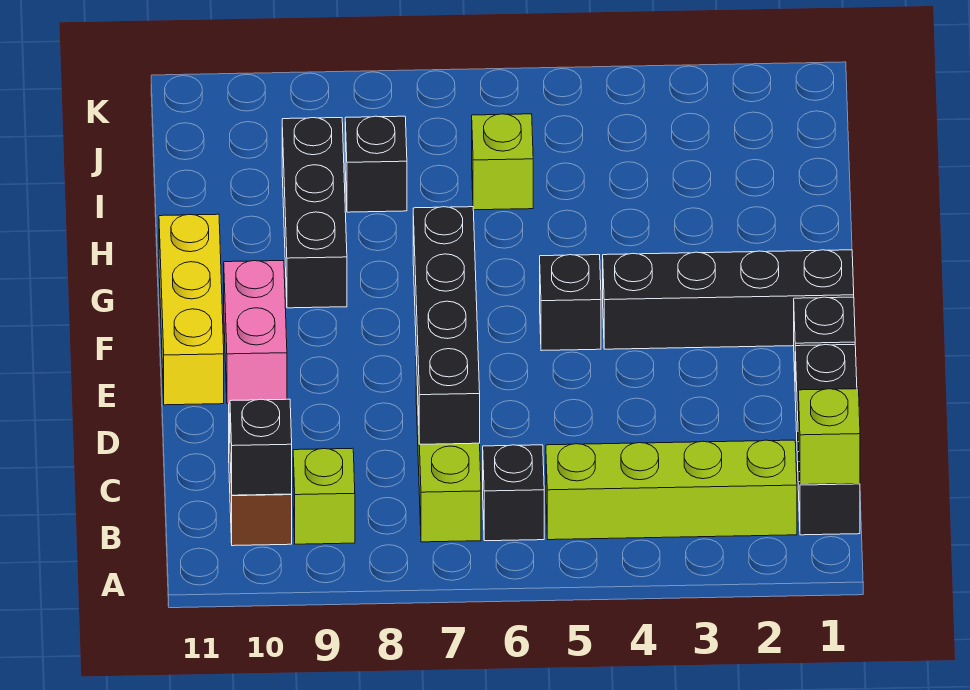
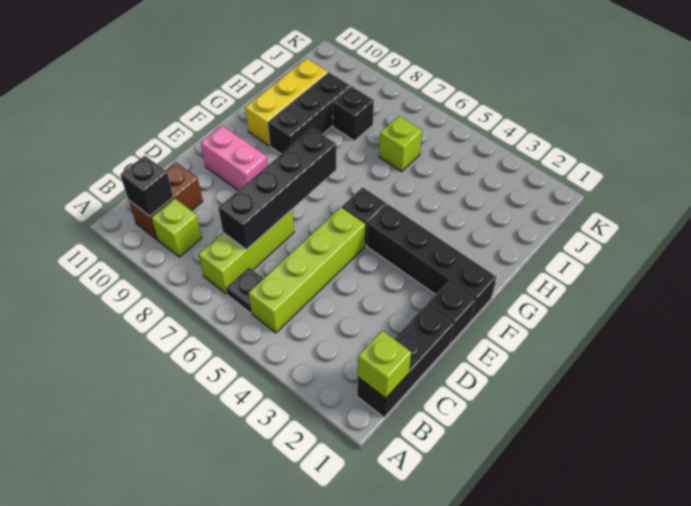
lime 1x4 brick [546,440,797,540] -> lime 1x4 brick turned to [248,207,365,333]
black 1x1 brick [483,445,544,541] -> black 1x1 plate [226,268,264,313]
pink 1x2 brick [224,261,287,404] -> pink 1x2 brick turned to [201,126,268,190]
yellow 1x3 brick [159,214,224,405] -> yellow 1x3 brick moved to [245,59,328,146]

